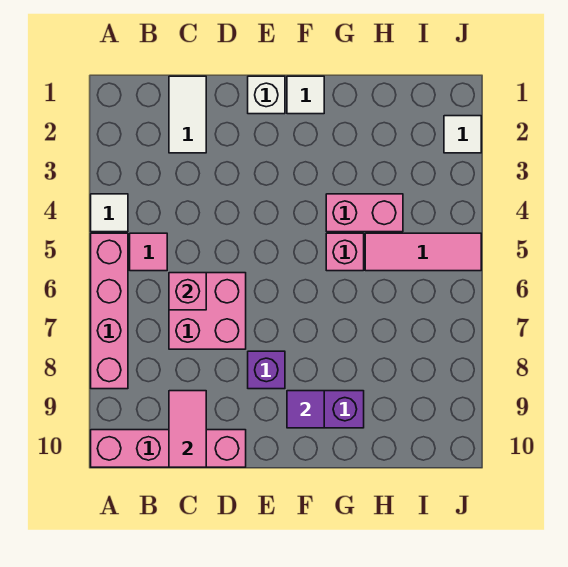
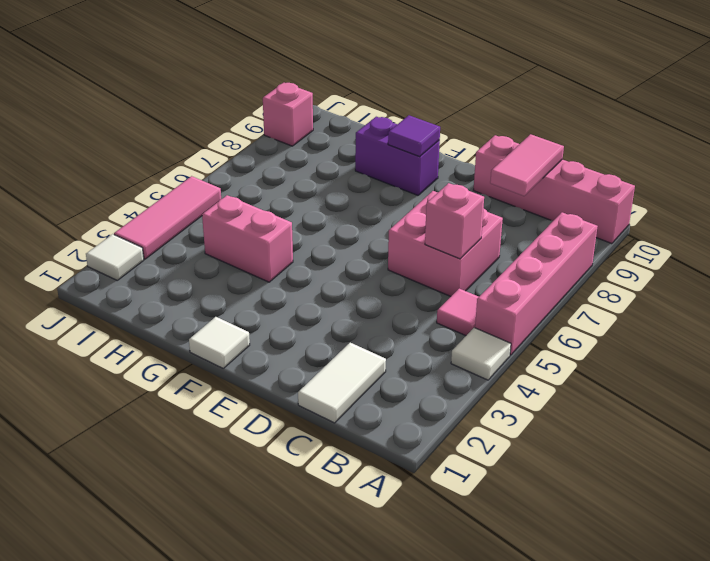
white 1x1 brick [248,76,285,114] -> none
purple 1x1 brick [248,351,285,389] -> none
pink 1x1 brick [326,233,364,271] -> pink 1x1 brick moved to [263,83,313,146]
pink 1x3 tile [365,233,481,271] -> pink 1x3 tile turned to [114,176,221,259]

